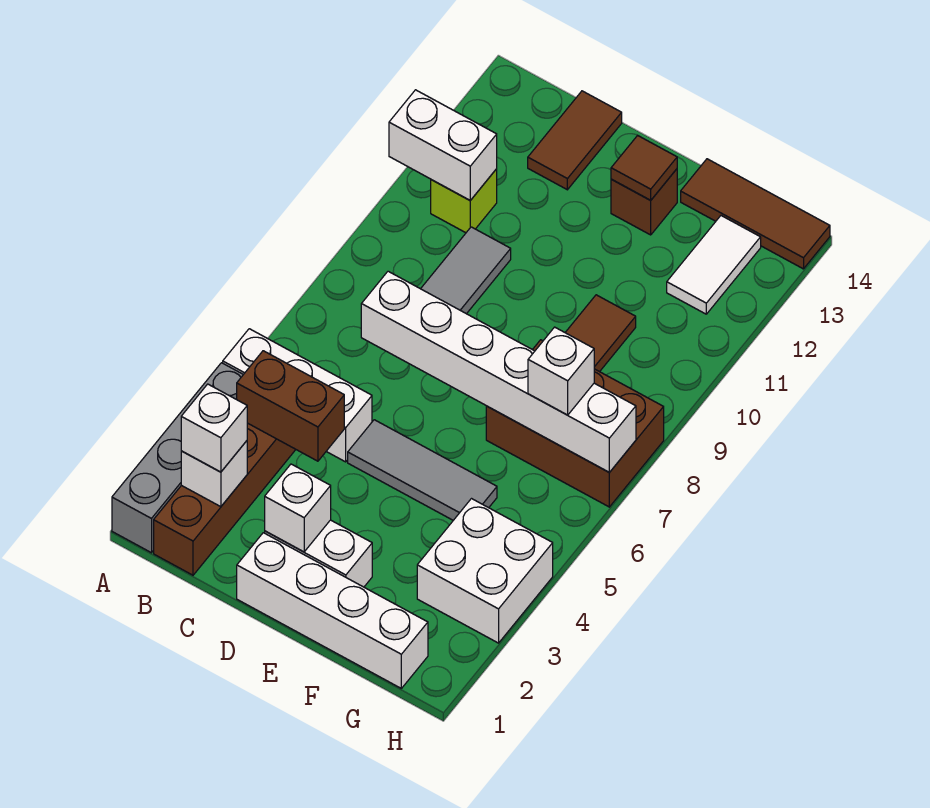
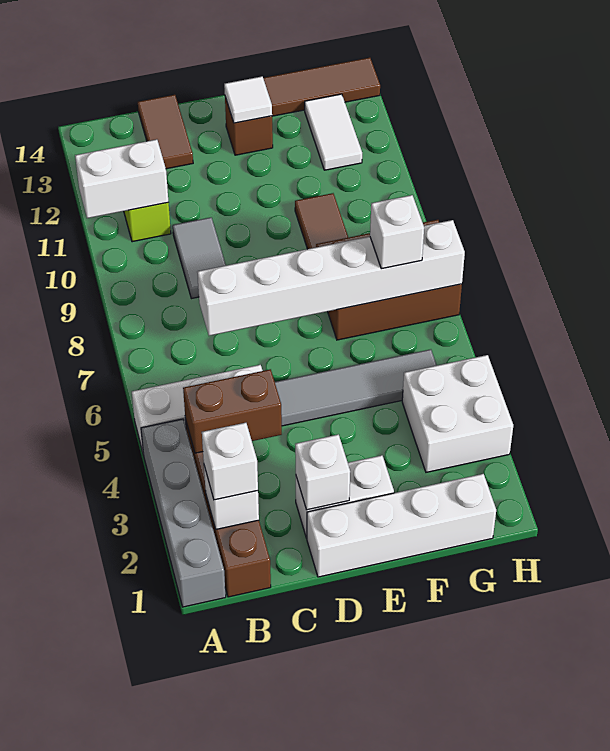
grey 1x3 tile [348,420,497,520] -> grey 1x4 tile [275,349,437,426]
brown 1x1 tile [611,135,677,200] -> white 1x1 tile [224,76,272,123]

